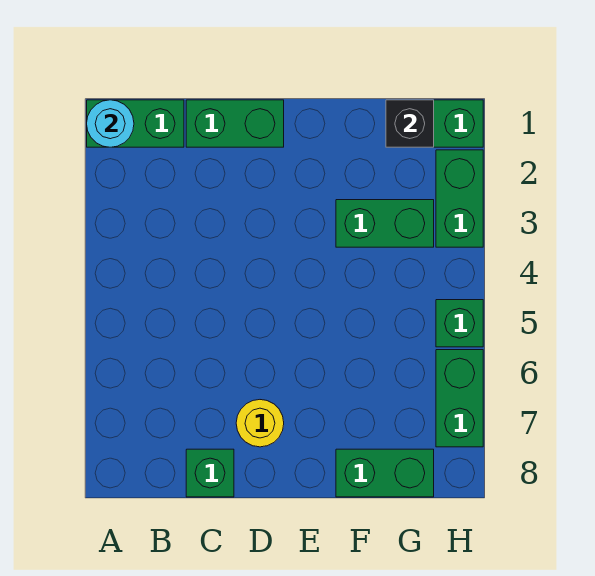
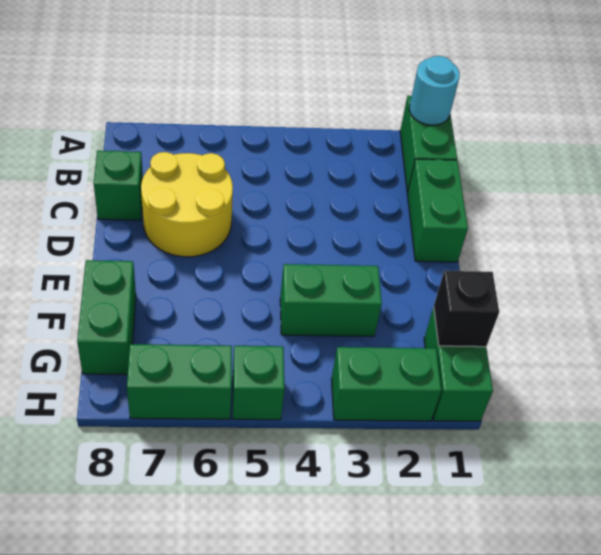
yellow 1x1 round brick [236,400,284,447] -> yellow 2x2 round brick [141,152,233,257]
green 1x2 brick [336,200,434,247] -> green 1x2 brick turned to [280,264,382,336]

